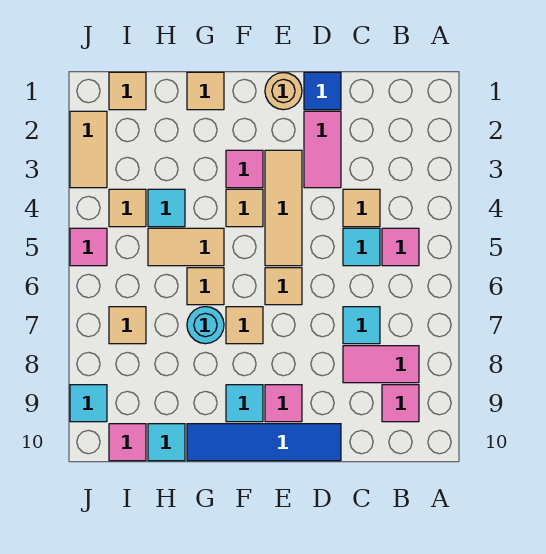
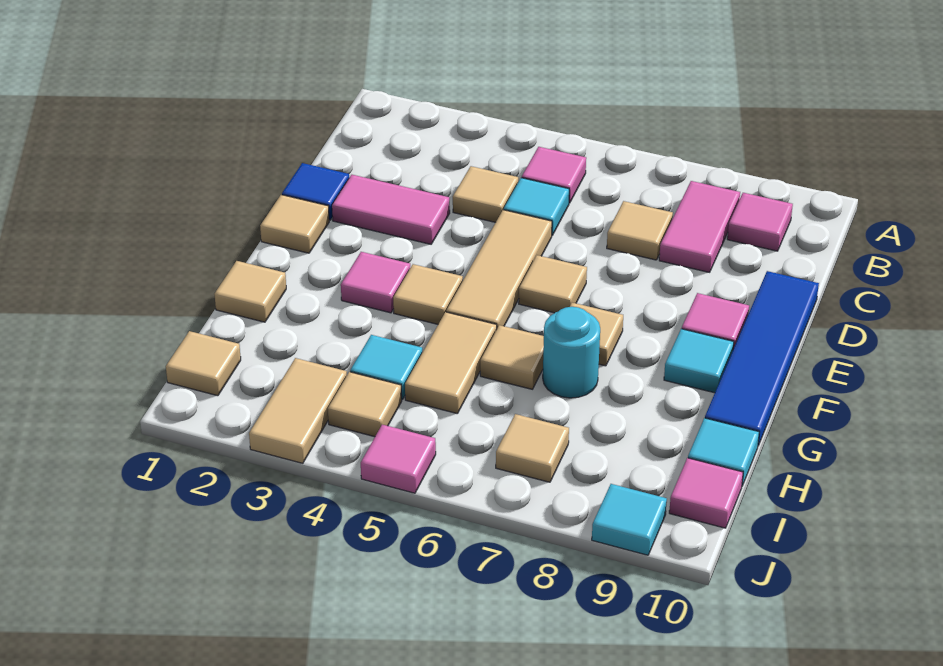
cyan 1x1 tile [343,307,380,344] -> tan 1x1 tile [607,201,673,260]
tan 1x1 round brick [265,73,302,110] -> tan 1x1 tile [260,195,329,253]
tan 1x3 tile [265,150,302,266] -> tan 1x3 tile turned to [446,210,552,328]
tan 1x2 tile [70,111,107,188] -> tan 1x2 tile turned to [249,358,347,463]

